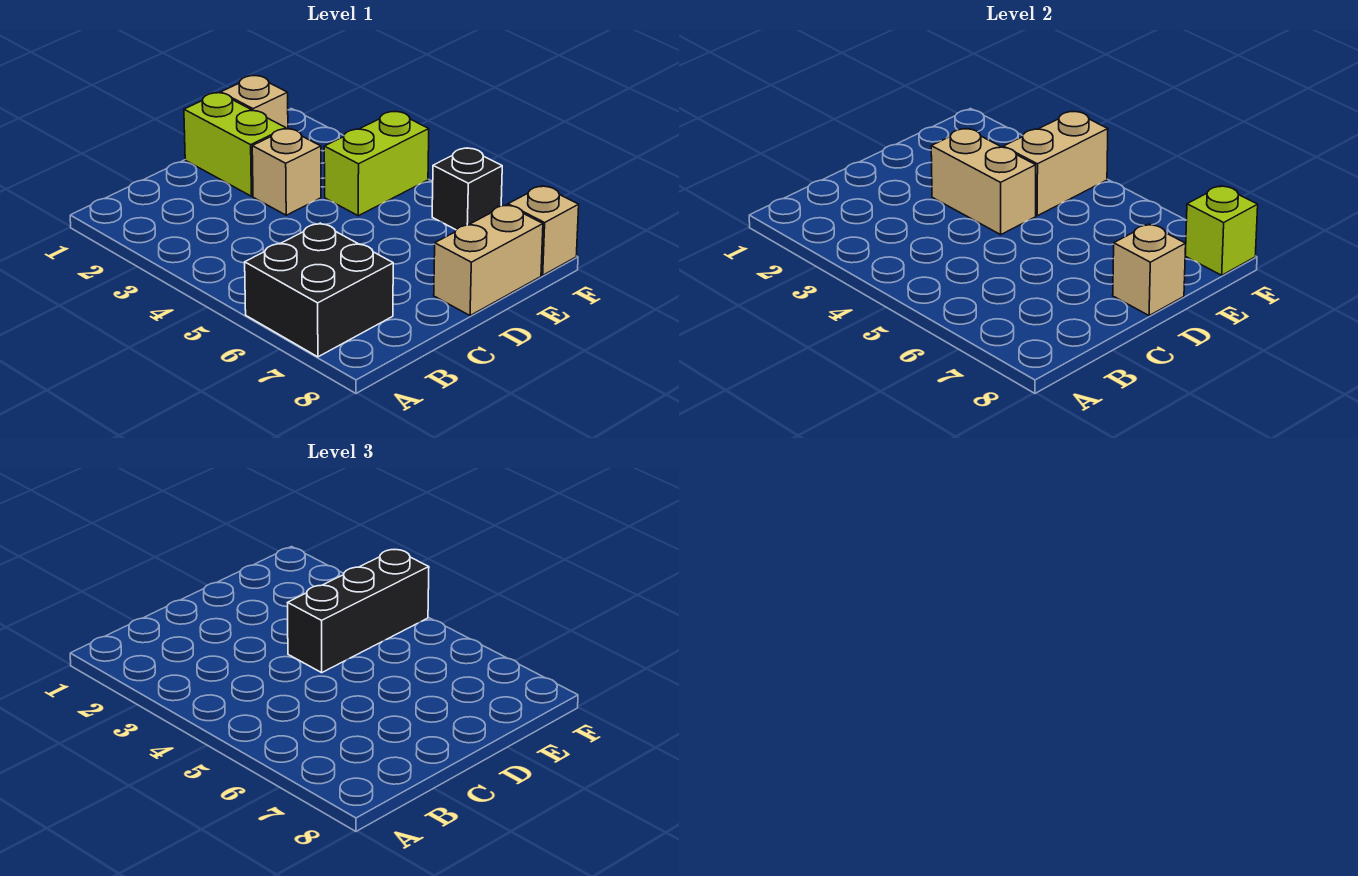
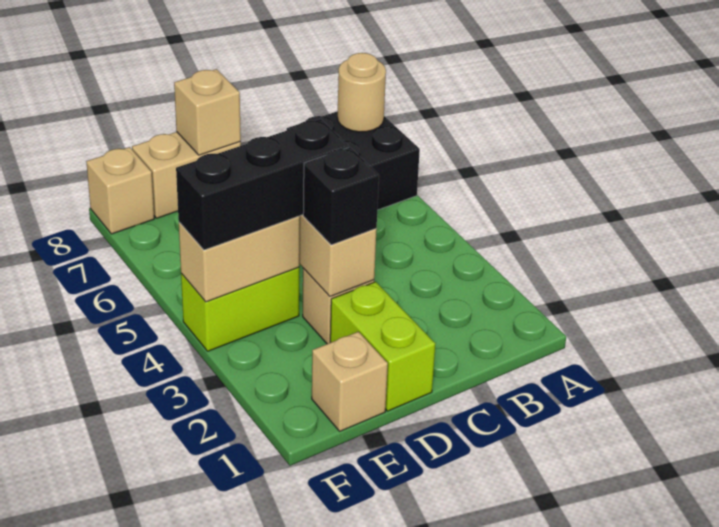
none -> tan 1x1 round brick [338,53,386,132]
black 1x1 brick [432,148,502,230] -> black 1x1 brick moved to [303,147,379,245]
lime 1x1 brick [1185,186,1258,275] -> none

